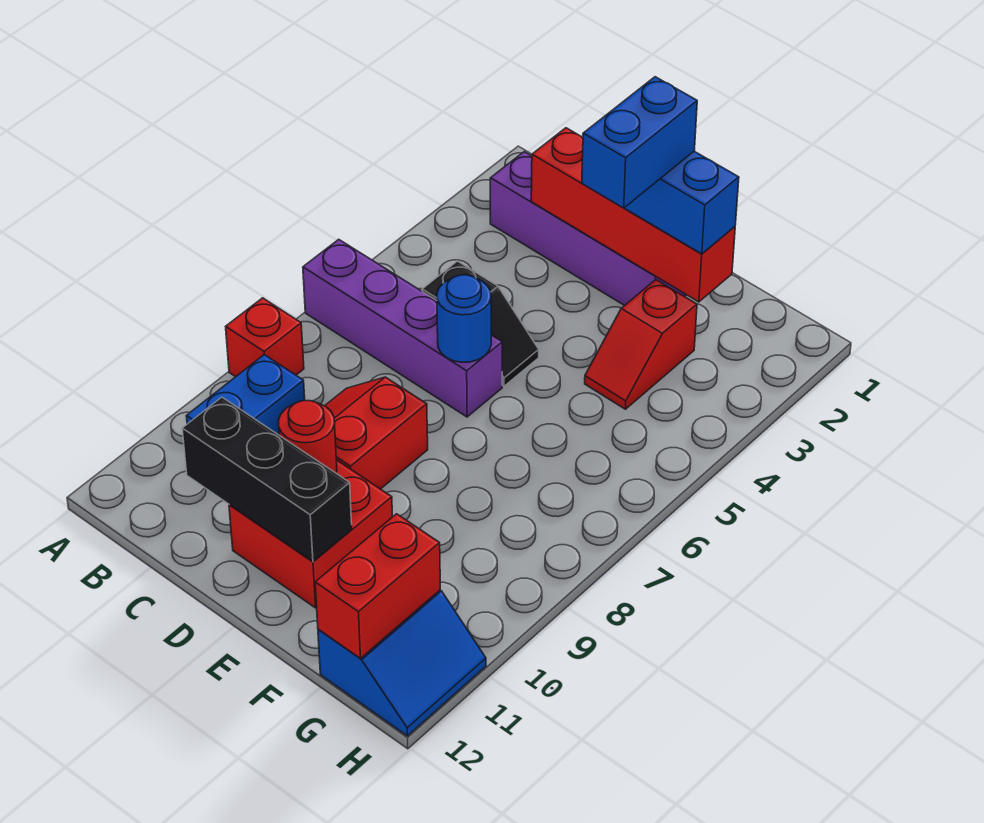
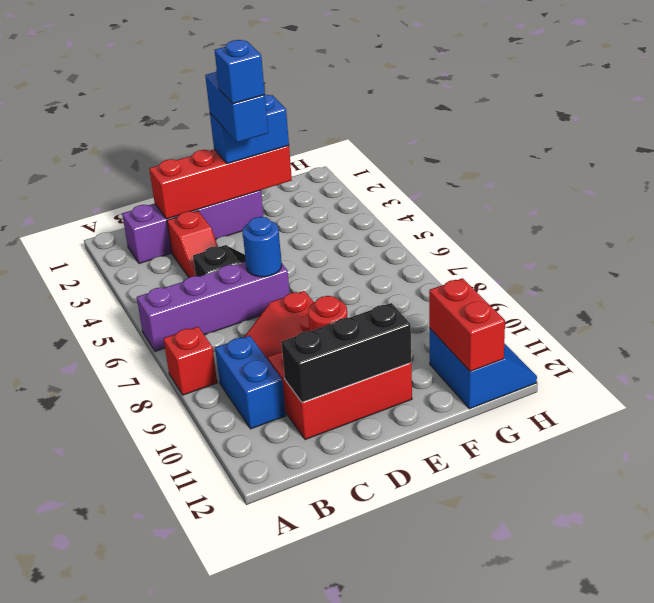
red 2x2 brick [229,460,393,608] -> red 2x3 brick [268,352,412,440]
none -> blue 1x1 brick [215,40,265,104]
red 1x2 slope [585,280,697,409] -> red 1x2 slope moved to [167,211,218,277]

